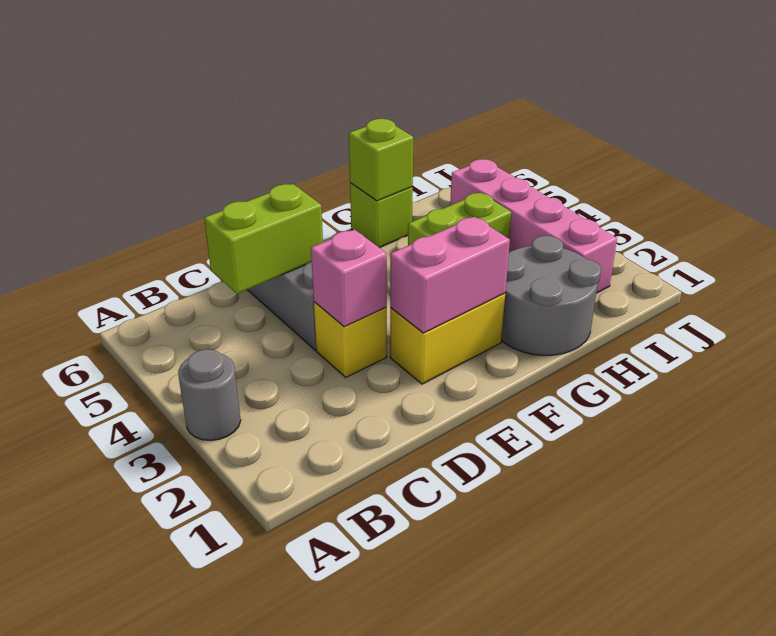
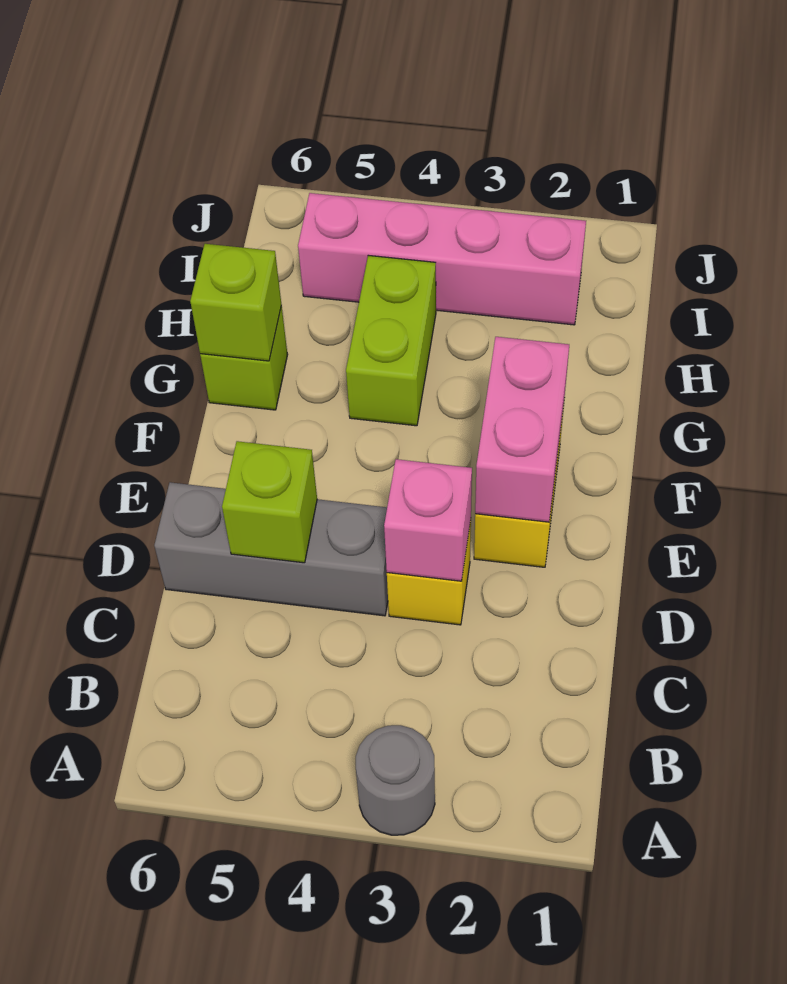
lime 1x2 brick [204,184,323,294] -> lime 1x1 brick [222,441,317,563]
grey 2x2 round brick [501,236,601,355] -> none

